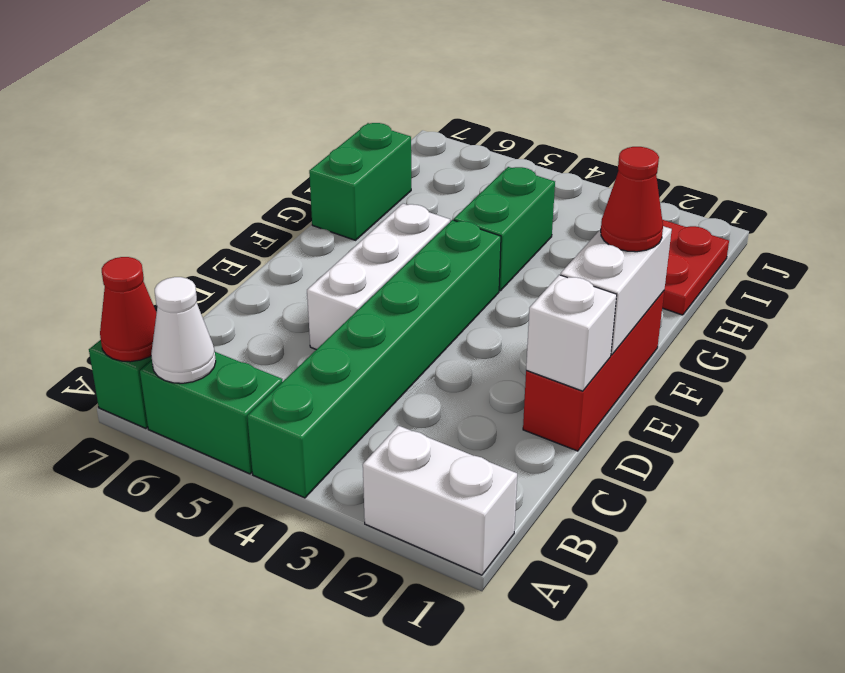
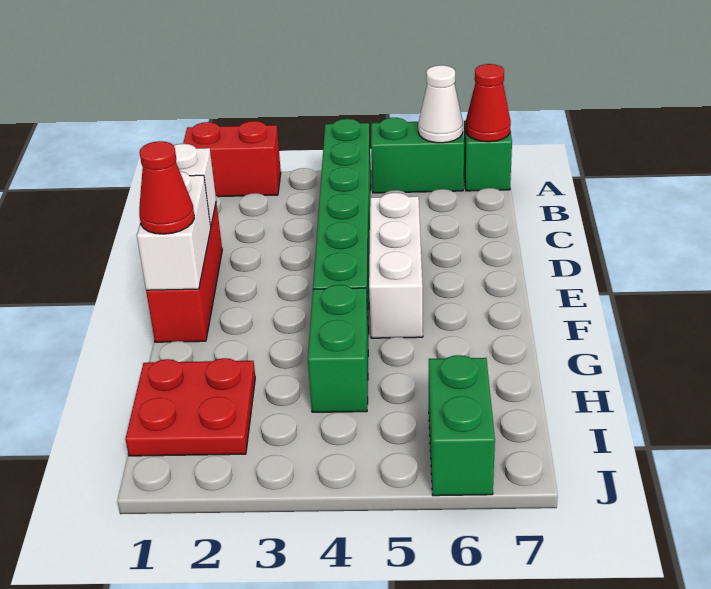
white 1x2 brick [363,426,517,575] -> red 1x2 brick [183,121,281,197]
green 1x2 brick [309,123,411,240] -> green 1x2 brick moved to [429,355,495,496]

